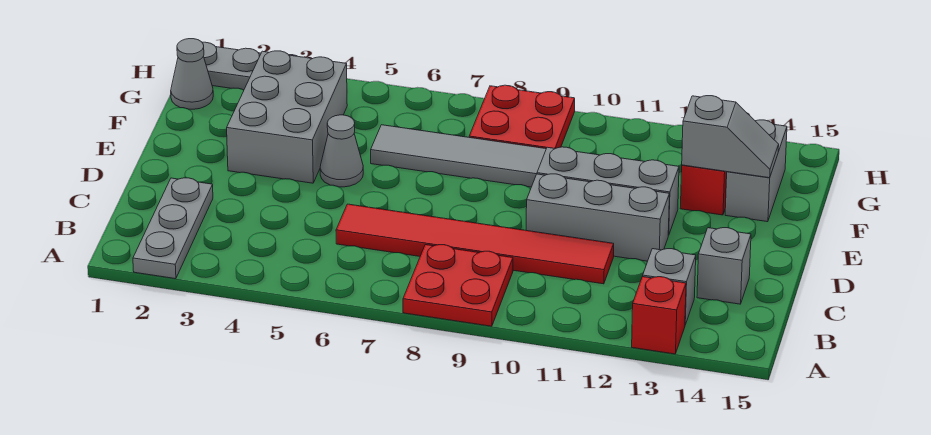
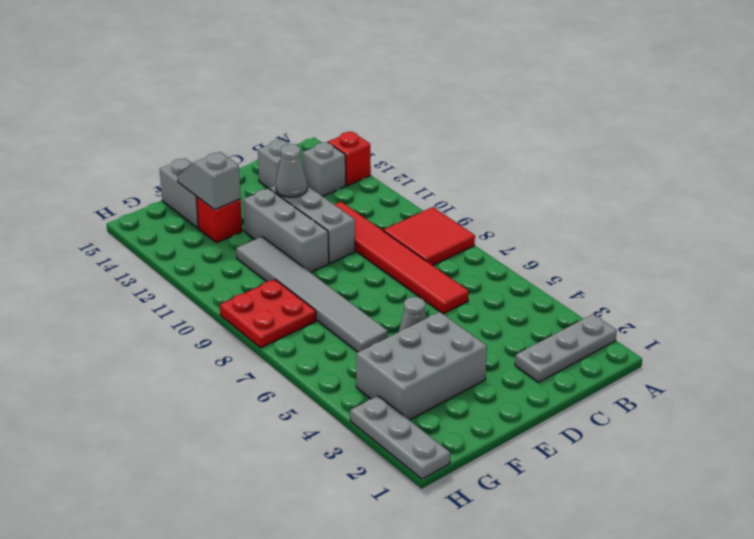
red 2x2 plate [403,245,513,326] -> red 2x2 tile [383,207,475,265]
grey 1x2 brick [725,120,787,222] -> grey 1x2 brick turned to [160,158,199,228]
grey 1x1 cone [171,39,213,109] -> grey 1x1 cone moved to [276,144,307,197]

